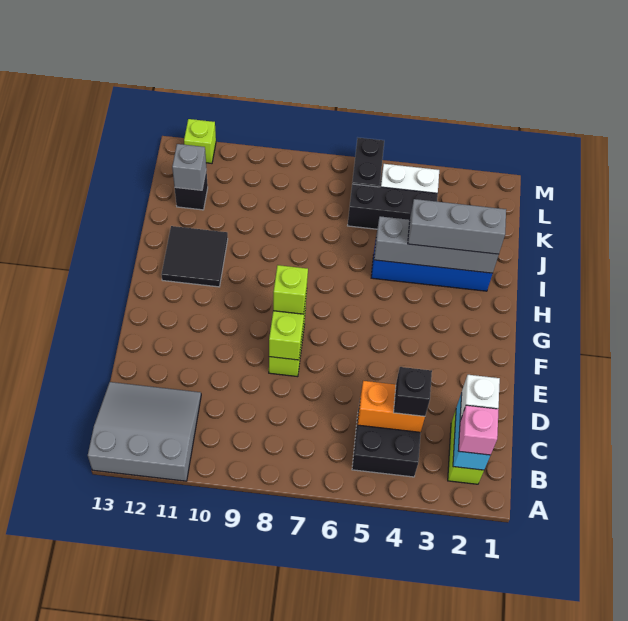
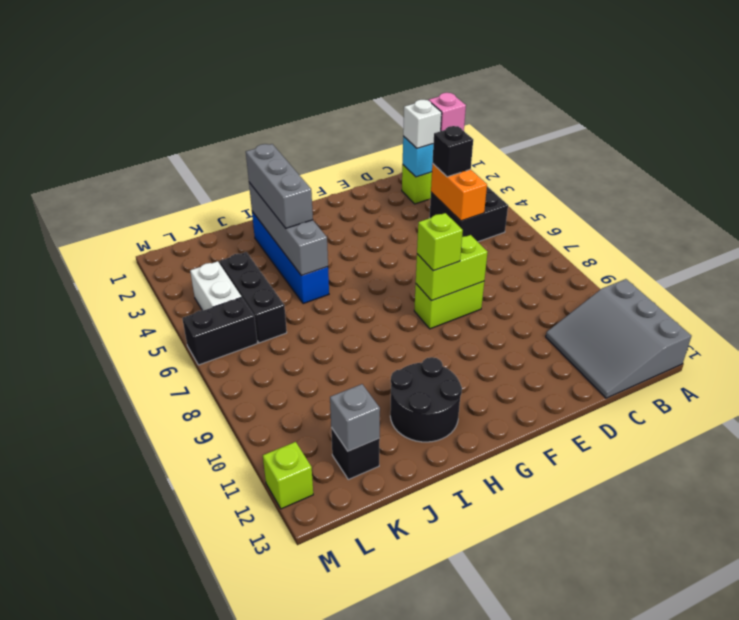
black 2x2 tile [161,226,228,287] -> black 2x2 round brick [390,357,462,442]

